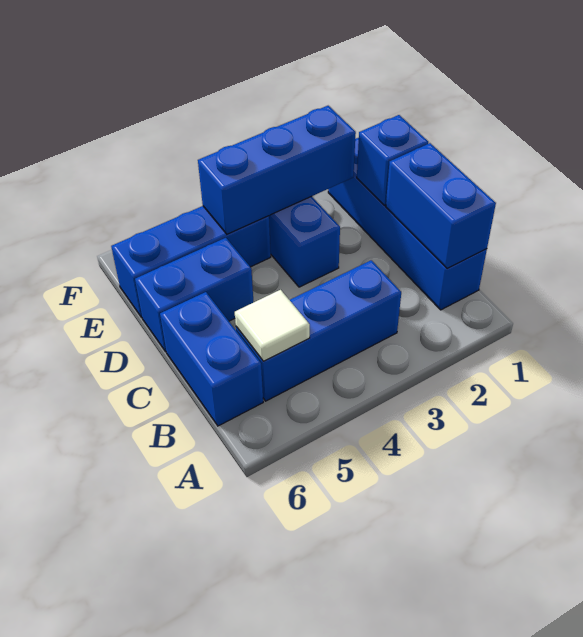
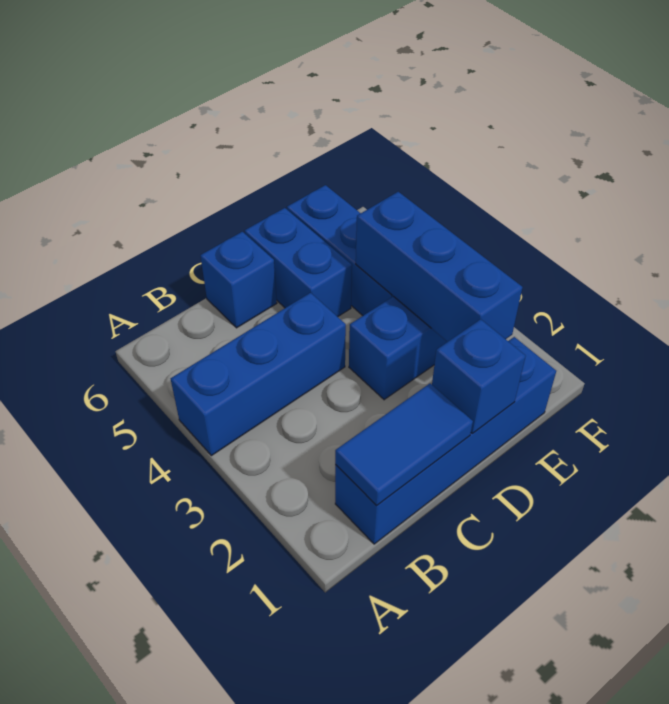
blue 1x2 brick [386,143,496,268] -> blue 1x2 tile [335,384,473,506]
blue 1x3 brick [236,260,401,401] -> blue 1x3 brick turned to [170,293,346,456]
white 1x1 tile [235,290,310,361] -> none
blue 1x2 brick [160,292,263,426] -> blue 1x1 brick [200,232,277,328]

